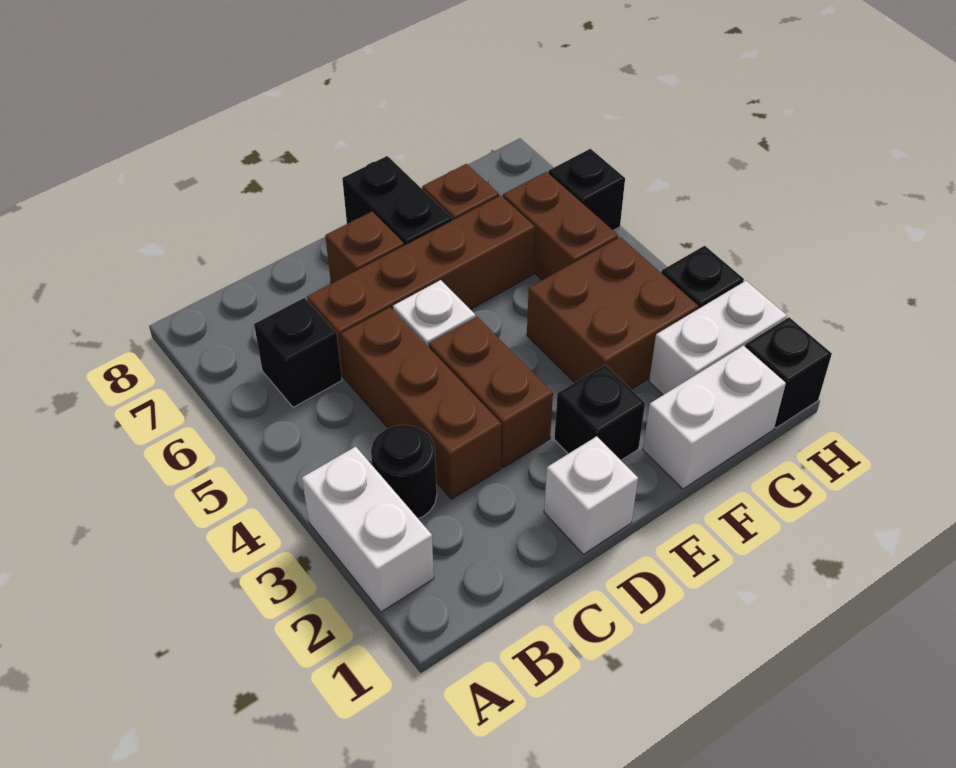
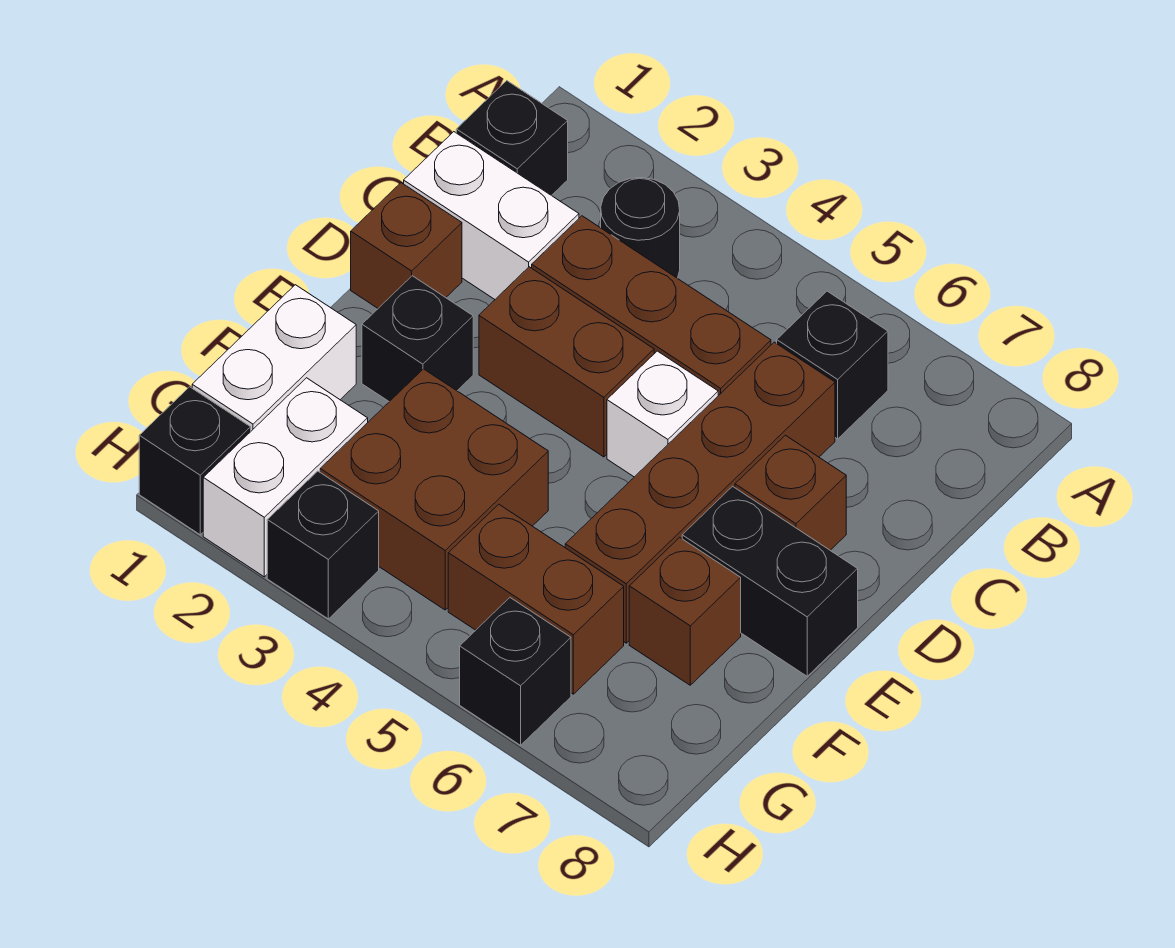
white 1x2 brick [302,447,434,612] -> white 1x2 brick moved to [404,132,579,299]
none -> black 1x1 brick [456,81,568,196]
white 1x1 brick [544,436,638,554] -> brown 1x1 brick [351,183,462,308]

